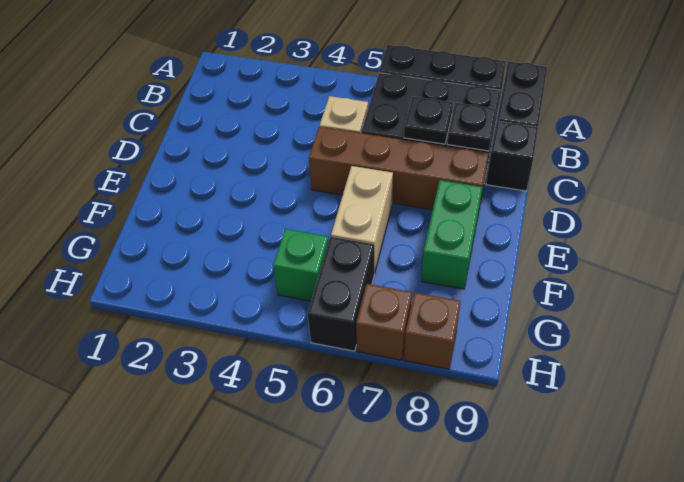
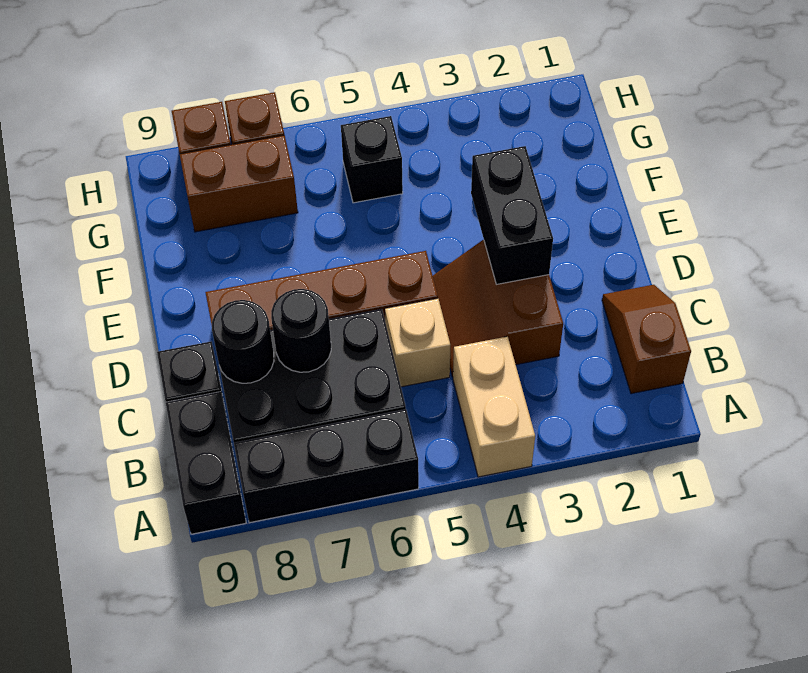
none -> brown 1x2 slope [602,285,691,394]
none -> brown 2x2 slope [433,240,563,377]
black 1x1 plate [404,97,453,144] -> black 1x1 round brick [271,289,331,372]
black 1x1 plate [447,103,496,151] -> black 1x1 round brick [212,300,274,383]
tan 1x2 brick [331,166,393,273] -> tan 1x2 brick moved to [453,337,535,477]
green 1x2 brick [421,180,482,289] -> none
green 1x1 brick [273,229,329,301] -> black 1x1 brick [341,116,403,203]
black 1x2 brick [308,237,374,351] -> black 1x2 brick moved to [471,146,553,284]
none -> brown 1x2 brick [180,135,298,232]

